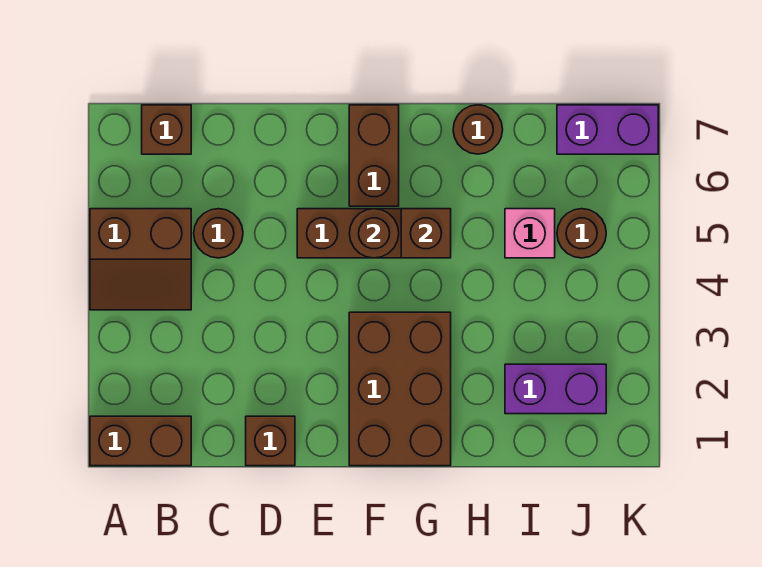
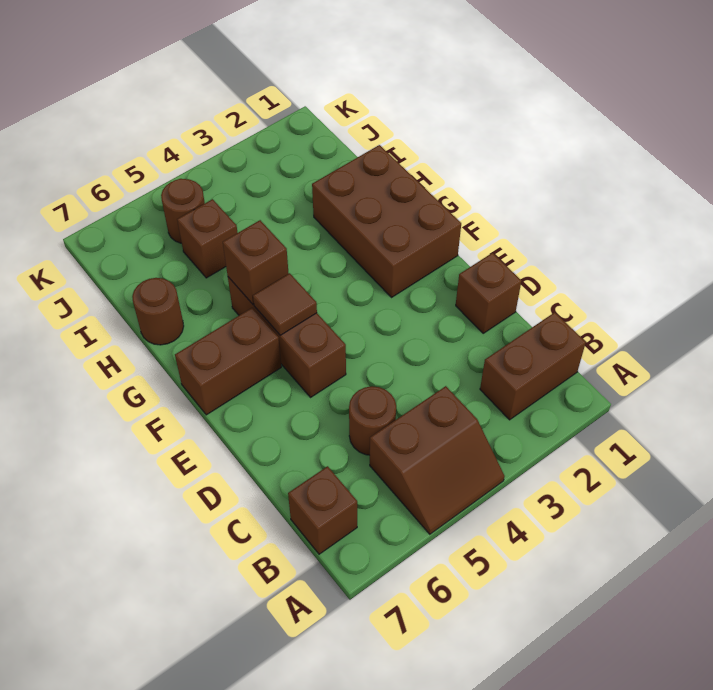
brown 1x2 brick [90,416,191,466] -> brown 1x2 brick turned to [480,312,586,420]
brown 2x2 slope [90,209,191,310] -> brown 2x2 slope turned to [370,386,505,534]
brown 2x3 brick [349,312,451,466] -> brown 2x3 brick turned to [312,145,461,298]
brown 1x1 round brick [349,209,399,258] -> brown 1x1 tile [253,273,317,335]
purple 1x2 brick [505,364,606,414] -> none
pink 1x1 brick [505,209,555,258] -> brown 1x1 brick [177,199,238,278]
purple 1x2 brick [557,105,658,154] -> none

